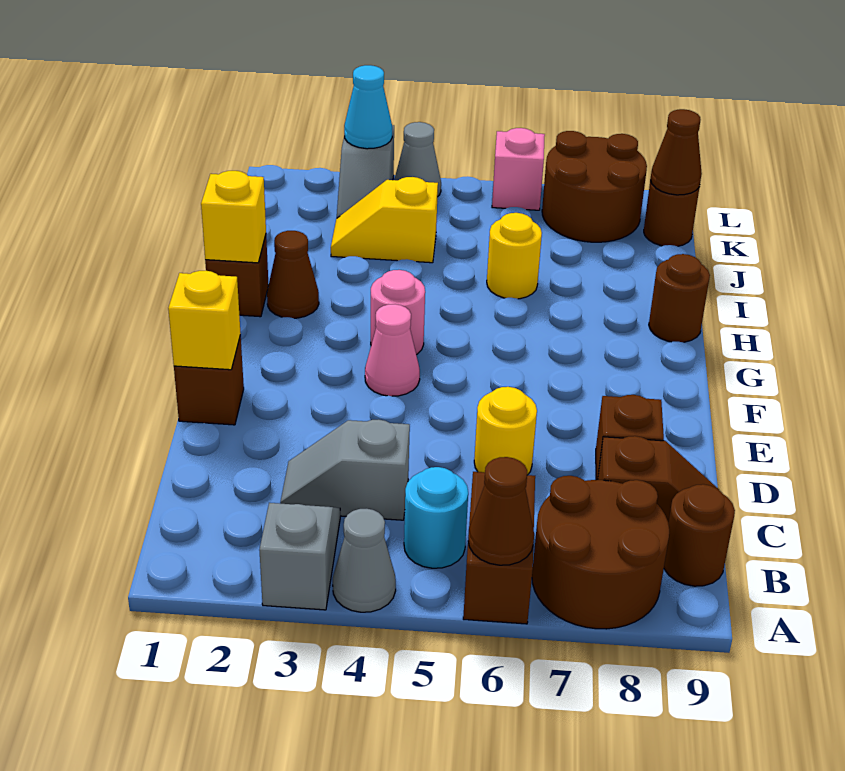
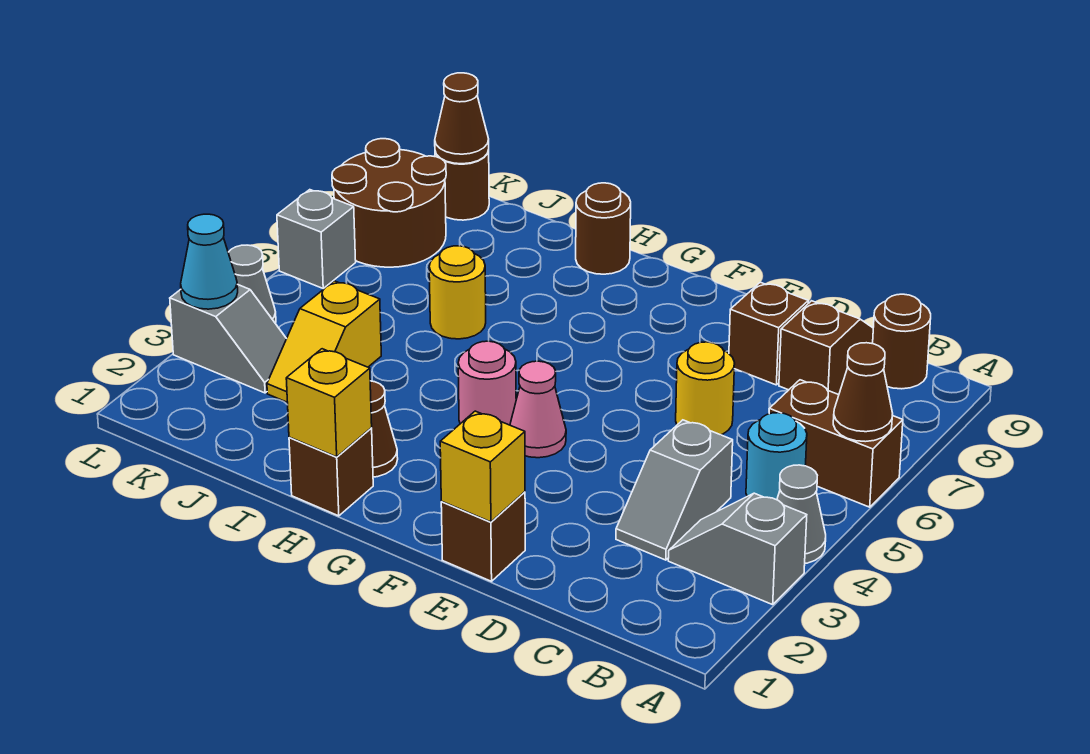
brown 2x2 round brick [532,476,669,629] -> none
pink 1x1 brick [492,128,545,210] -> grey 1x1 brick [277,190,356,288]

